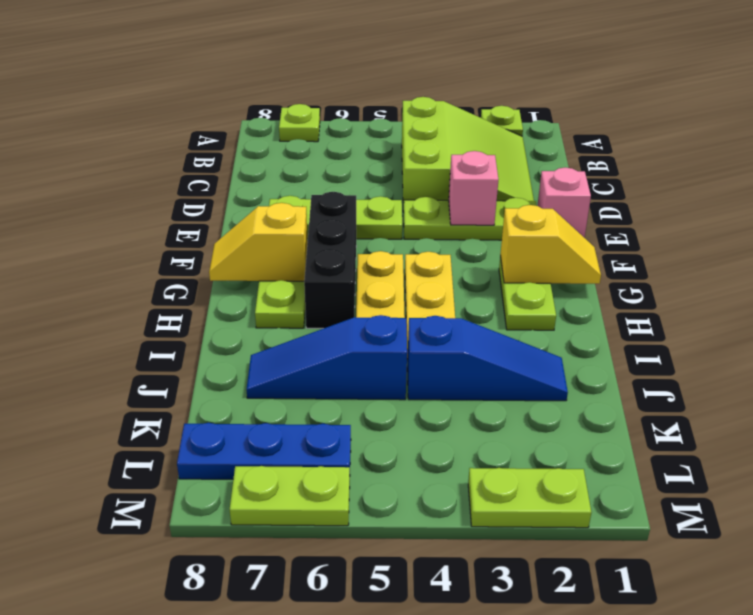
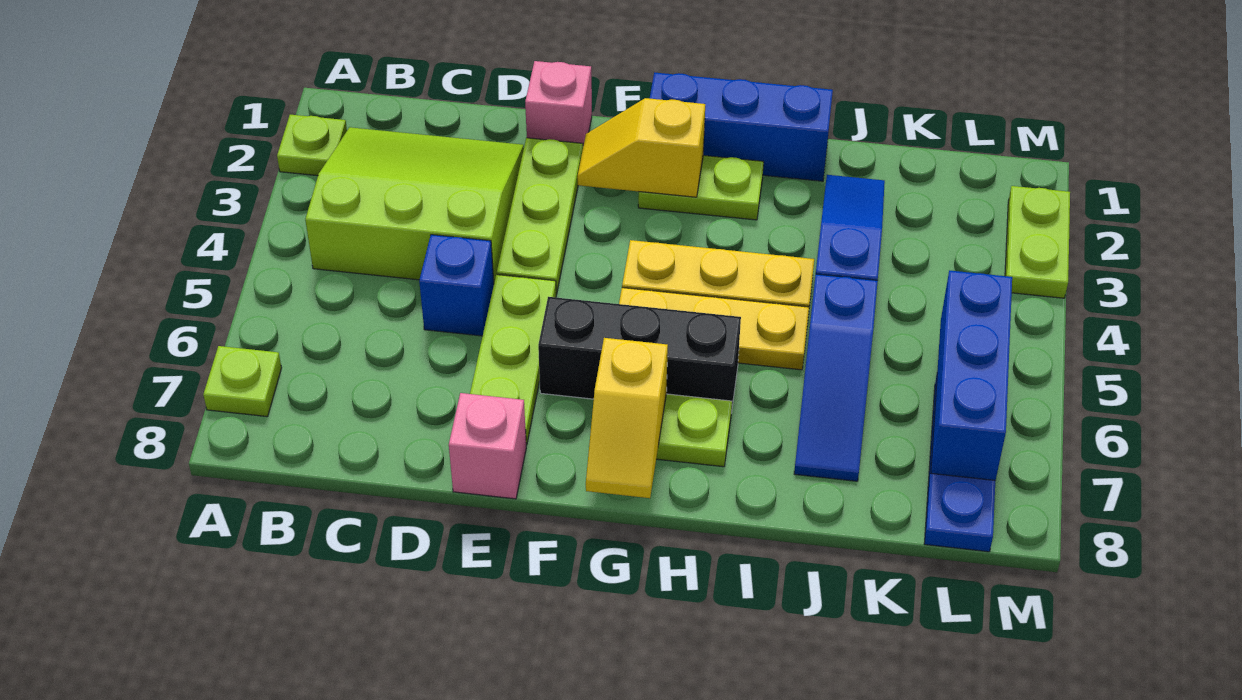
none -> blue 1x1 brick [419,235,494,336]
pink 1x1 brick [449,151,498,225] -> pink 1x1 brick moved to [449,393,526,499]
none -> blue 1x3 brick [650,72,833,181]
yellow 1x2 slope [500,205,601,284] -> yellow 1x2 slope turned to [577,98,705,197]
none -> blue 1x3 brick [931,270,1012,480]
lime 1x2 plate [230,466,350,526] -> none

